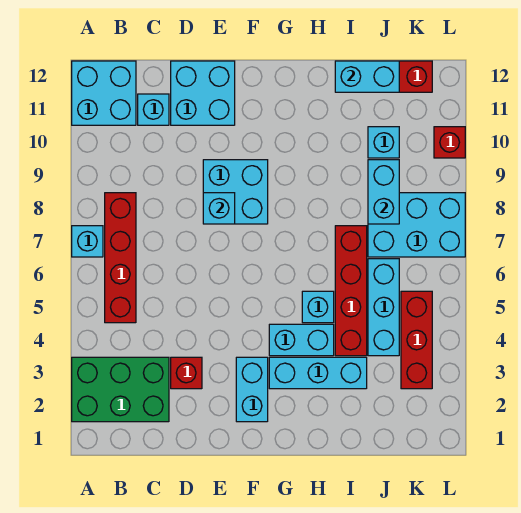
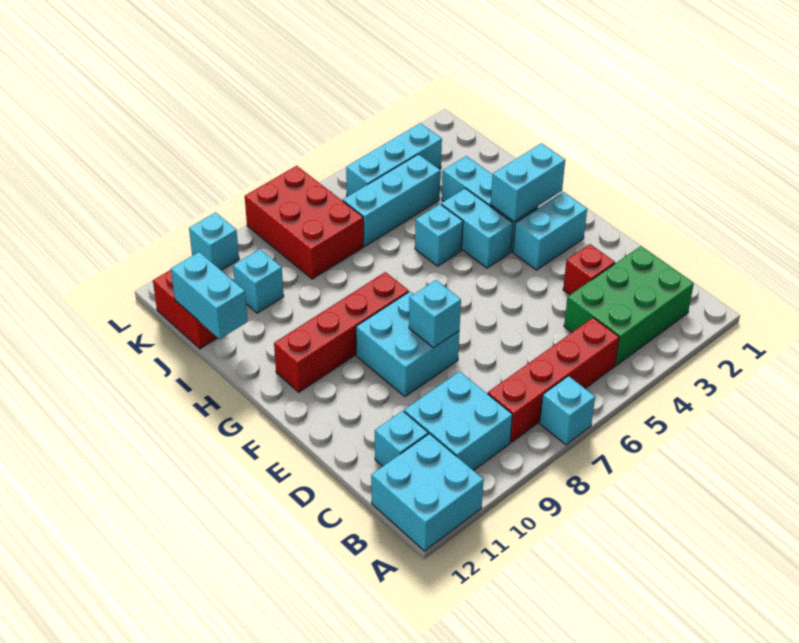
green 2x3 brick [72,357,169,422] -> green 2x3 brick turned to [564,246,694,365]
cyan 2x2 brick [171,61,235,125] -> cyan 2x2 brick moved to [404,372,512,471]
red 1x4 brick [335,226,367,356] -> red 1x4 brick moved to [274,272,409,392]
cyan 2x3 brick [368,193,465,257] -> red 2x3 brick [245,166,364,279]
cyan 1x2 brick [368,160,399,224] -> cyan 1x2 brick moved to [491,143,565,222]
red 1x3 brick [401,291,432,389] -> cyan 1x3 brick [346,123,442,197]
red 1x1 brick [434,127,465,158] -> cyan 1x1 brick [189,212,239,270]

